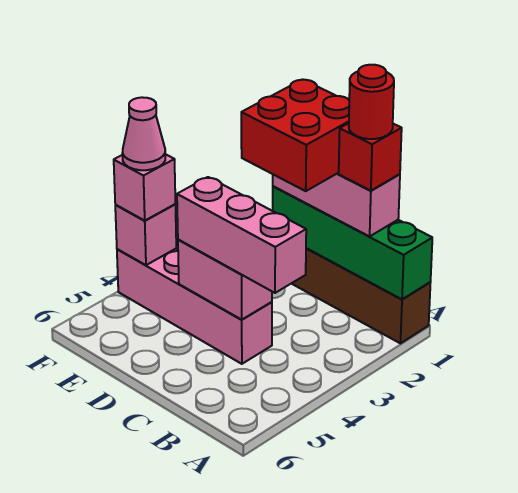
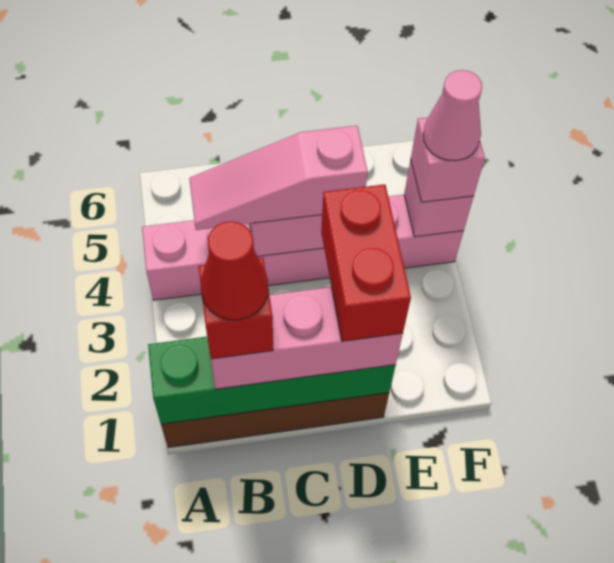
red 1x1 round brick [349,65,394,139] -> red 1x1 cone [201,221,268,320]
pink 1x3 brick [177,177,306,293] -> pink 1x3 slope [189,126,368,230]
red 2x2 brick [241,80,349,191] -> red 1x2 brick [321,184,411,341]
pink 1x4 brick [117,249,272,364] -> pink 1x6 brick [142,195,464,300]

